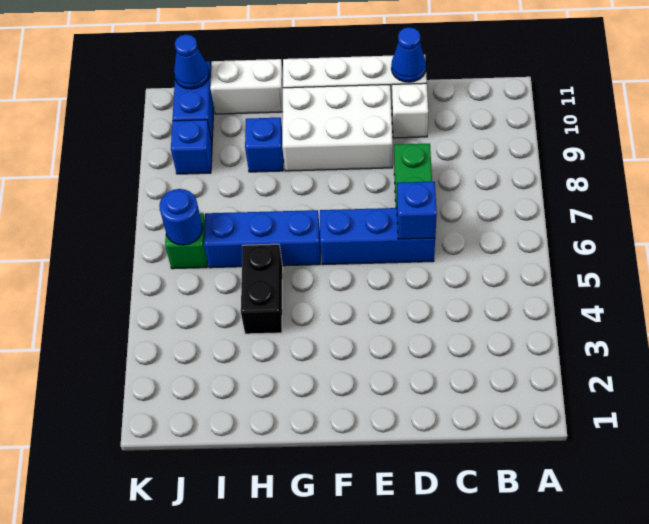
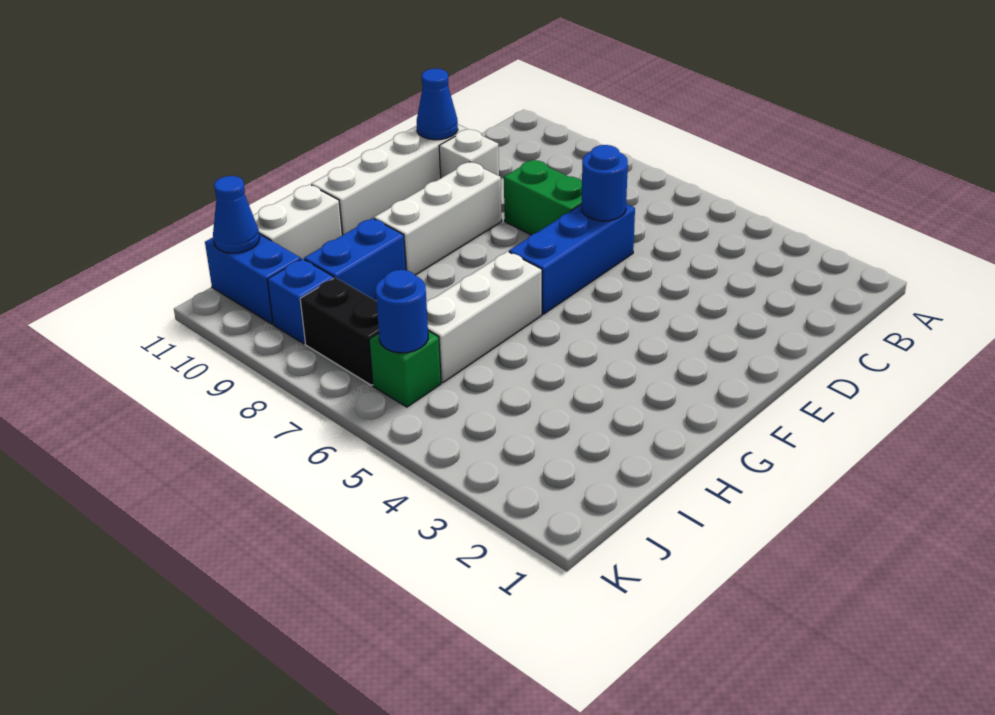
blue 1x1 brick [397,182,437,239] -> blue 1x1 round brick [582,145,628,221]
white 2x3 brick [282,85,393,171] -> white 1x3 brick [374,162,502,275]
blue 1x3 brick [204,210,320,268] -> white 1x3 brick [426,251,542,383]
black 1x2 brick [241,244,283,334] -> black 1x2 brick moved to [300,278,379,385]
blue 1x1 brick [245,118,284,172] -> blue 1x2 brick [304,218,406,300]

